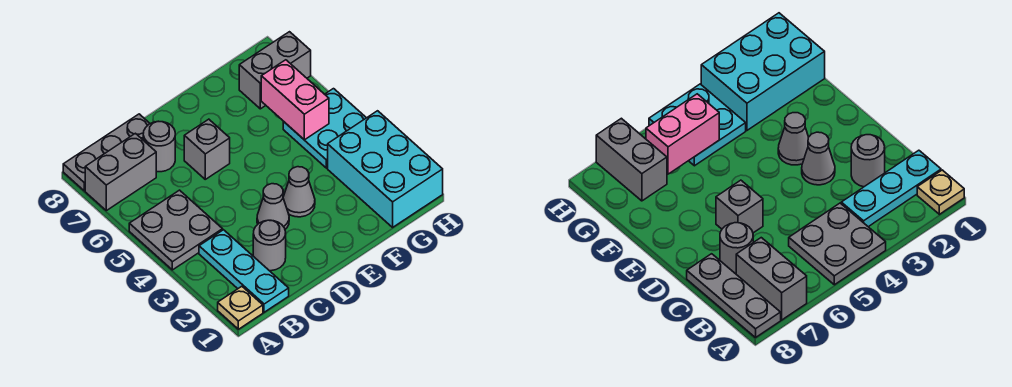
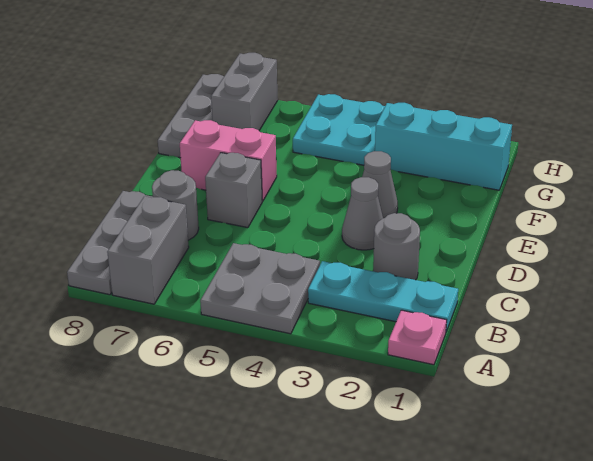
tan 1x1 plate [218,286,263,329] -> pink 1x1 plate [388,310,447,365]
none -> grey 1x3 plate [158,74,224,158]
cyan 2x3 brick [328,111,443,227] -> cyan 1x3 brick [375,103,512,190]
pink 1x2 brick [261,60,329,140] -> pink 1x2 brick moved to [180,120,277,201]

